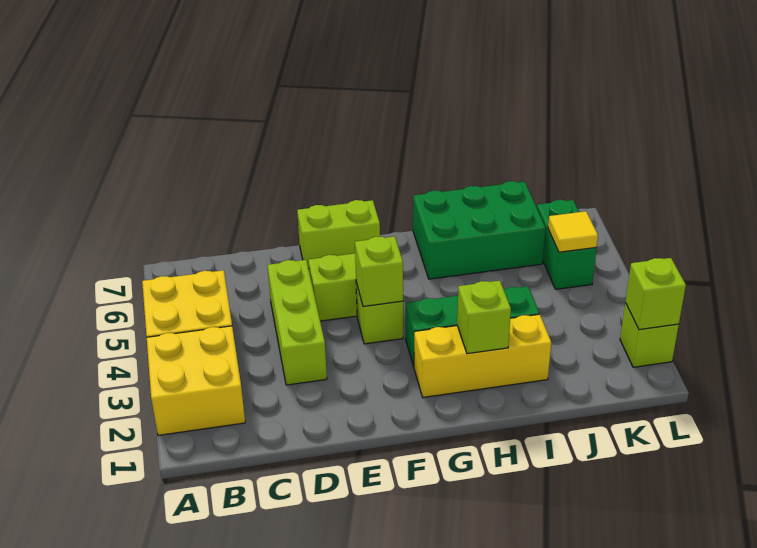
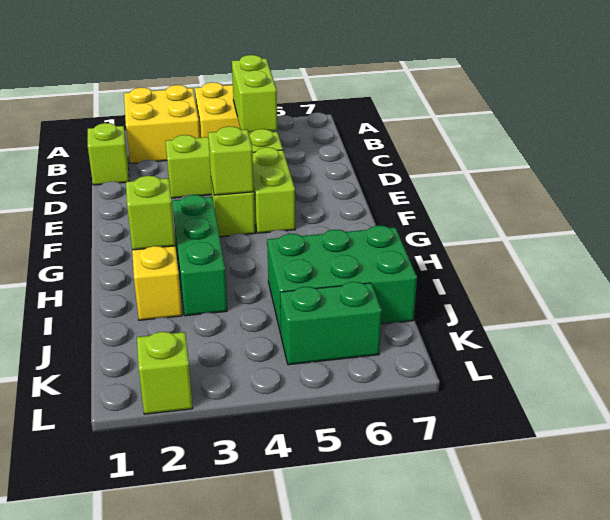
lime 1x2 brick [297,200,380,269] -> lime 1x2 brick moved to [232,55,277,133]
green 2x3 brick [413,181,546,279] -> green 2x3 brick turned to [267,226,417,334]
yellow 1x1 tile [548,211,598,252] -> none
lime 1x1 brick [625,258,686,330] -> lime 1x1 brick moved to [88,123,129,185]

